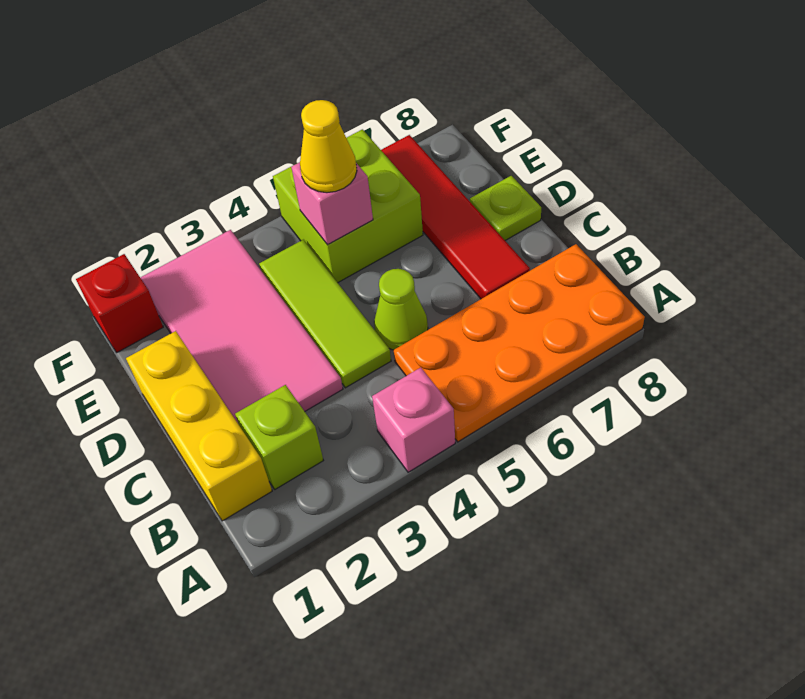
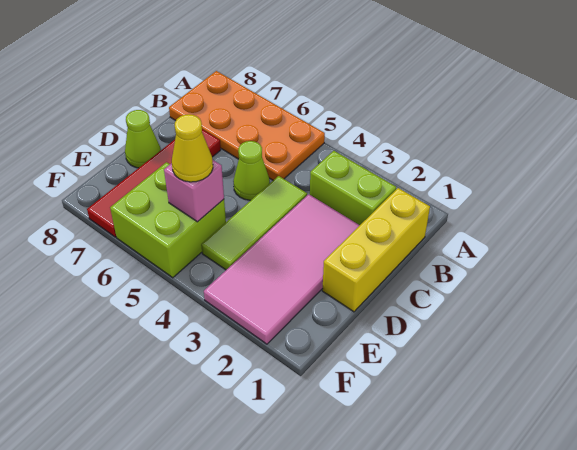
pink 1x1 brick [372,368,455,472] -> none
lime 1x1 brick [235,385,323,489] -> lime 1x2 brick [310,151,396,225]
lime 1x1 plate [470,176,541,240] -> lime 1x1 cone [125,110,161,168]
red 1x1 brick [76,254,163,353] -> none

